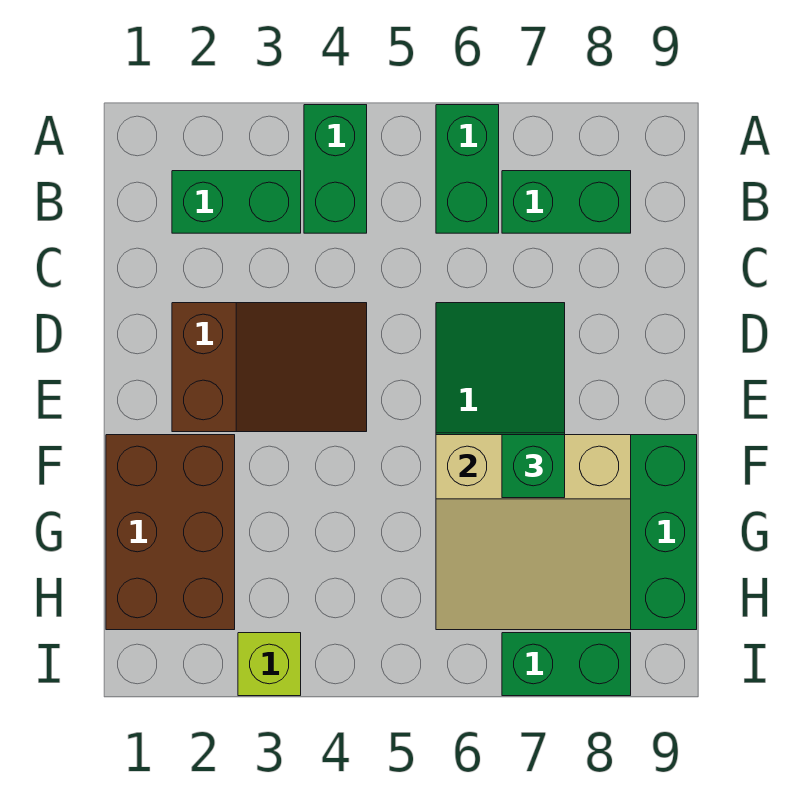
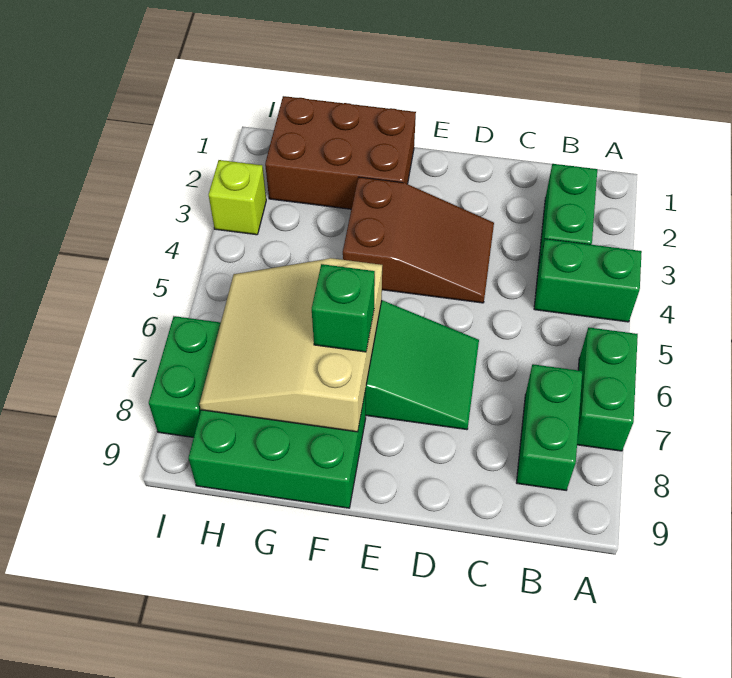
green 1x2 brick [436,105,499,233] -> green 1x2 brick turned to [577,327,638,451]
brown 2x3 slope [172,303,367,432] -> brown 2x3 slope turned to [343,177,494,303]

